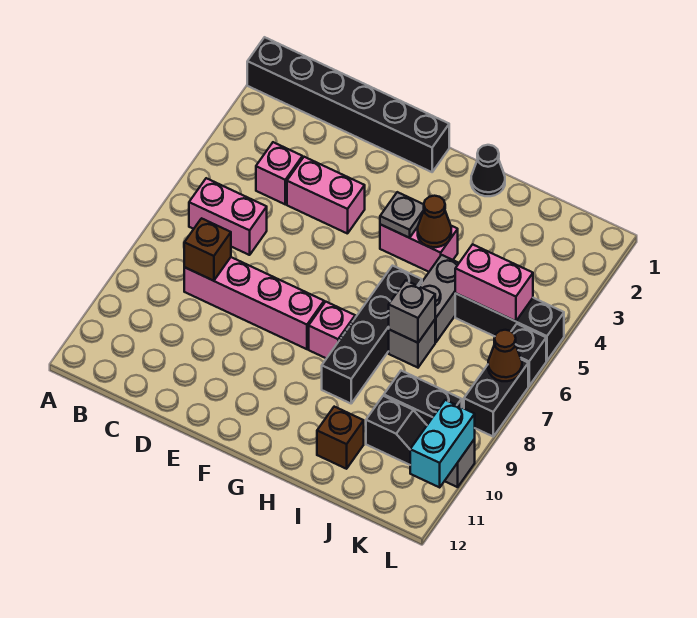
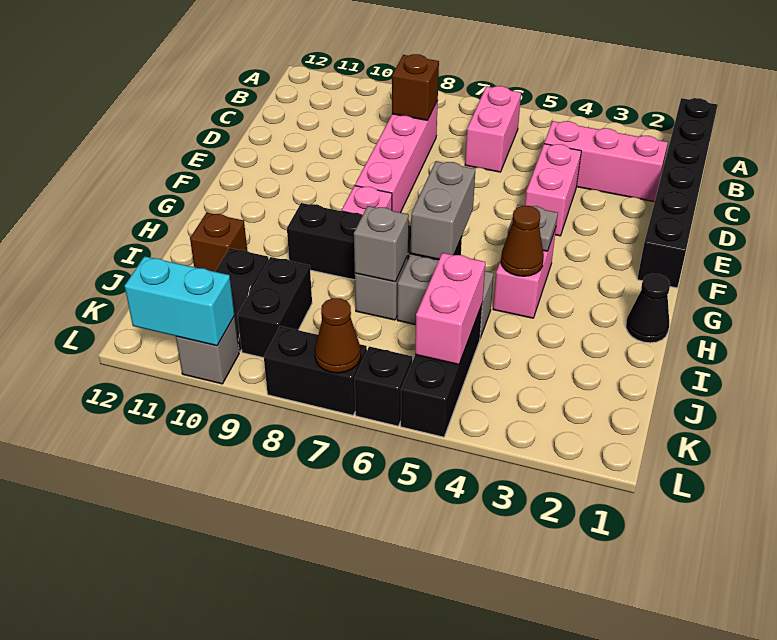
pink 1x1 brick [256,142,302,204] -> pink 1x3 brick [544,121,668,202]
none -> grey 1x2 brick [411,161,475,259]

